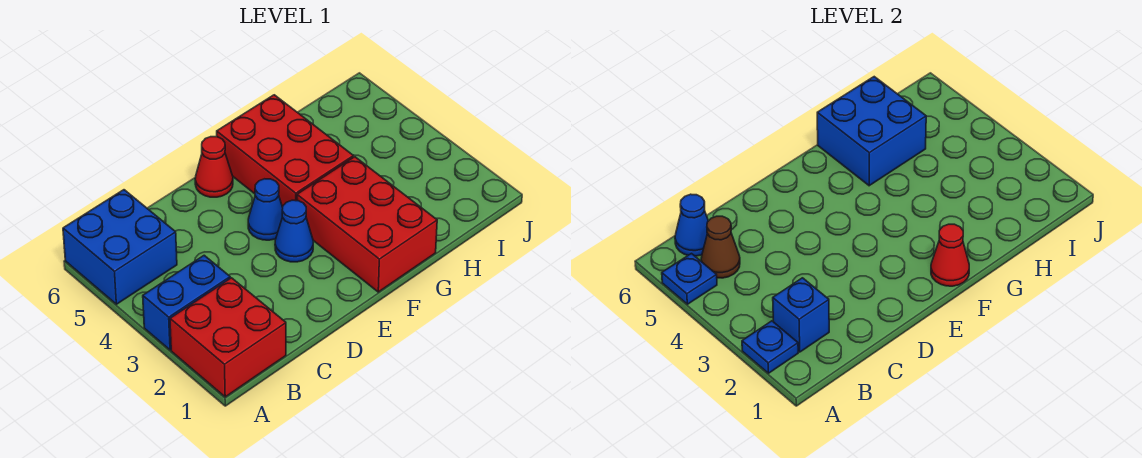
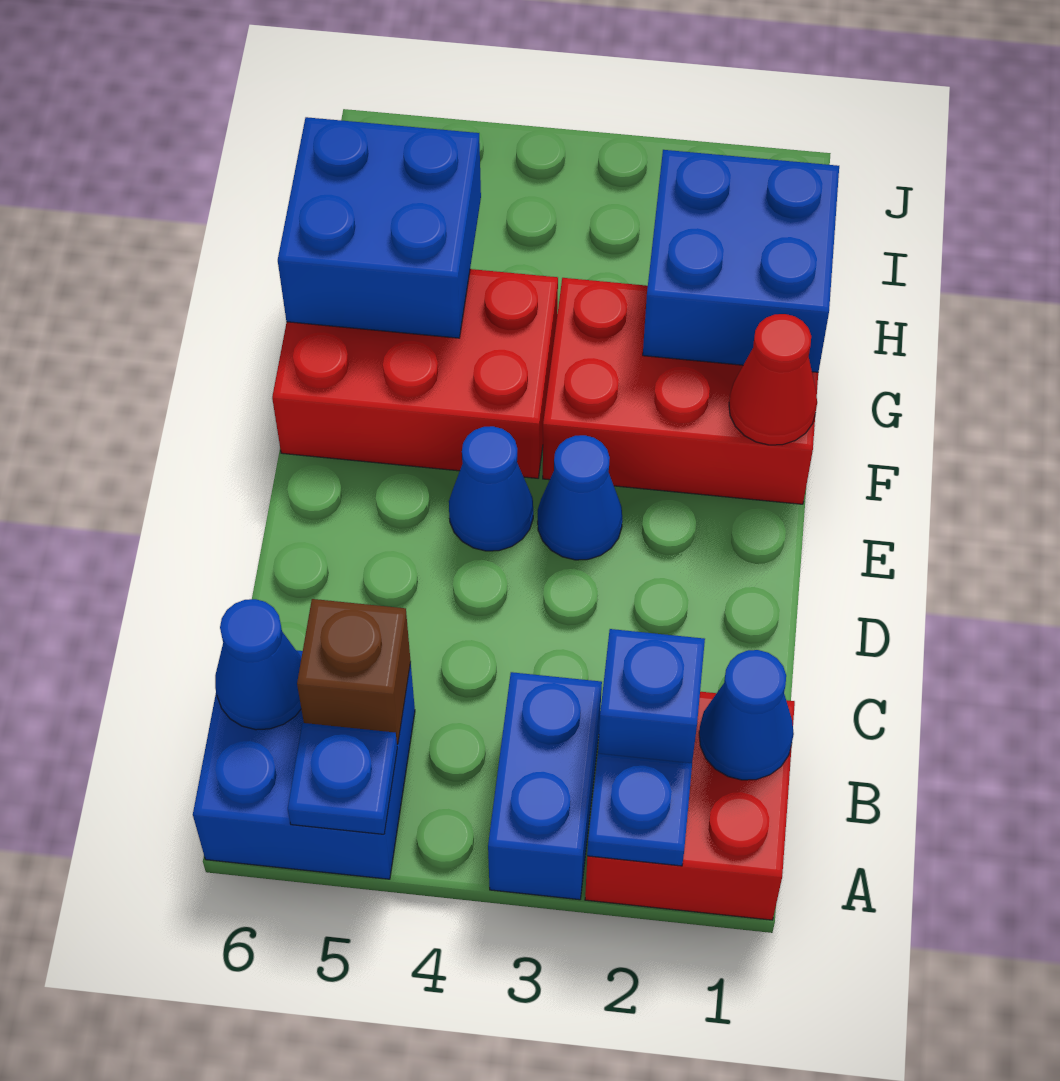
none -> blue 1x1 cone [699,650,794,780]
brown 1x1 cone [701,216,740,278] -> brown 1x1 brick [297,599,411,744]
red 1x1 cone [195,137,233,197] -> none
none -> blue 2x2 brick [643,150,839,372]

